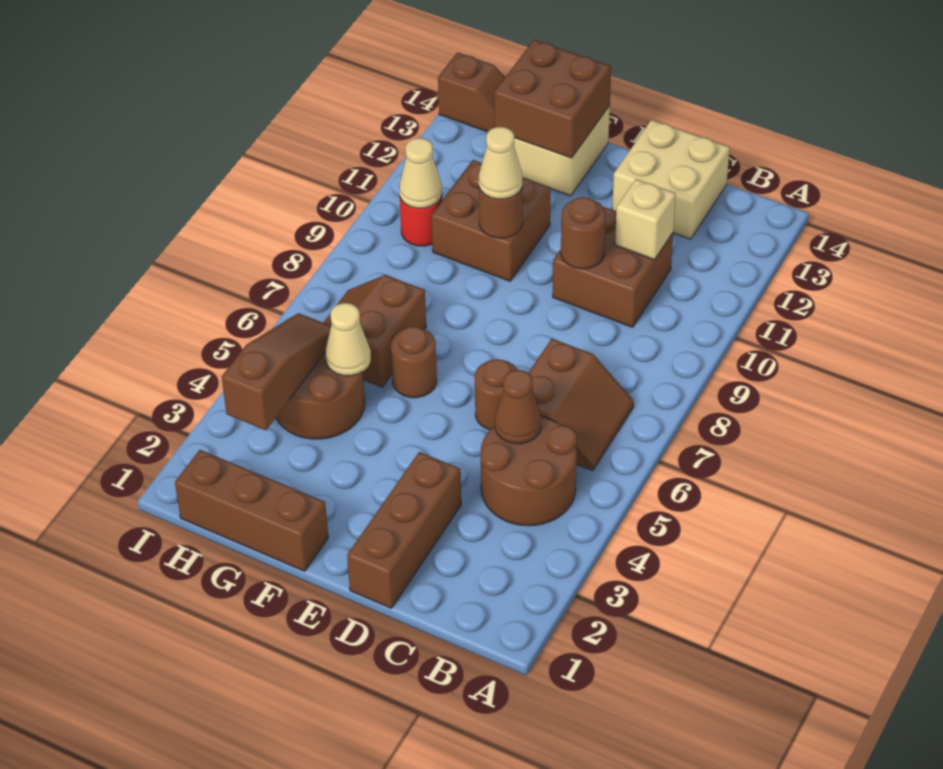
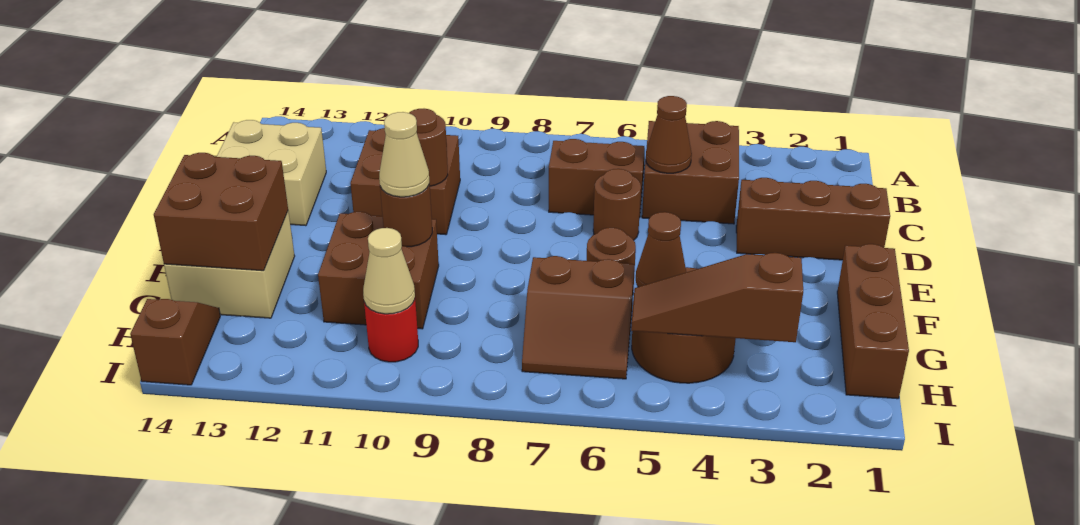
brown 2x2 round brick [481,417,577,526] -> brown 2x2 brick [642,121,739,224]
tan 1x1 brick [615,179,676,260] -> none
tan 1x1 cone [325,303,371,376] -> brown 1x1 cone [636,212,686,287]

